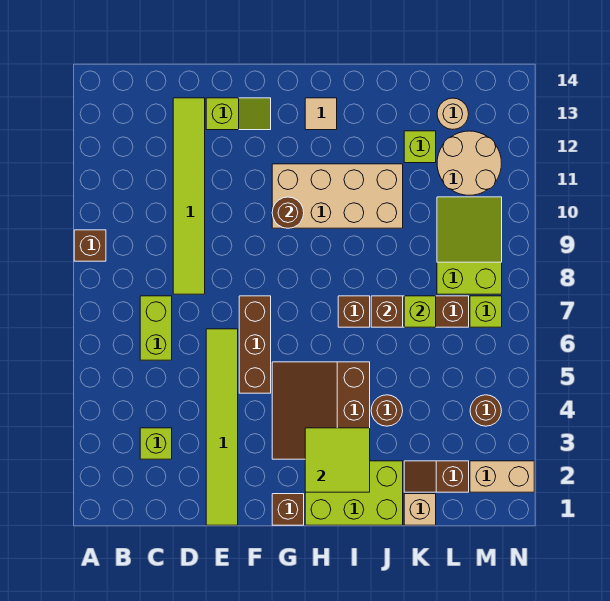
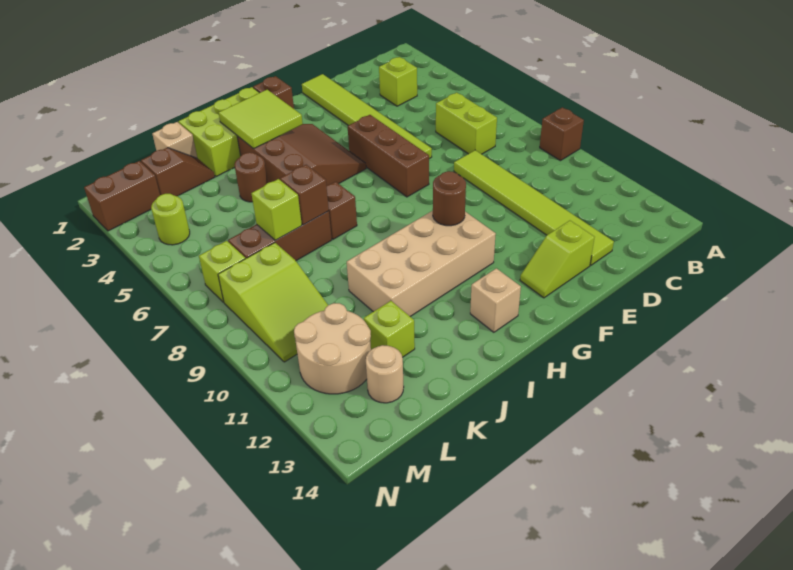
tan 1x1 tile [305,98,337,130] -> tan 1x1 brick [470,268,521,332]
tan 1x2 brick [470,461,534,492] -> brown 1x2 brick [84,161,160,231]
brown 1x1 round brick [470,395,501,426] -> lime 1x1 round brick [151,194,190,245]

